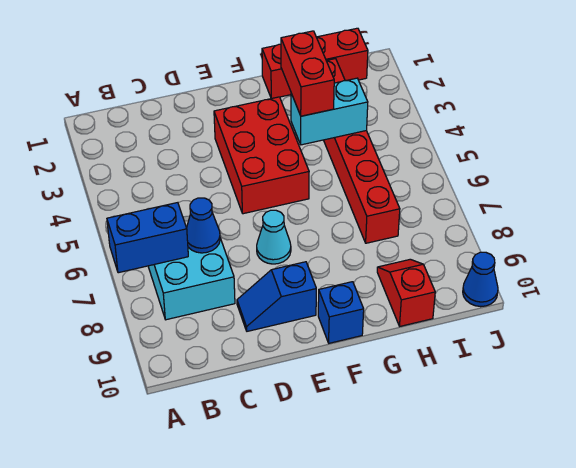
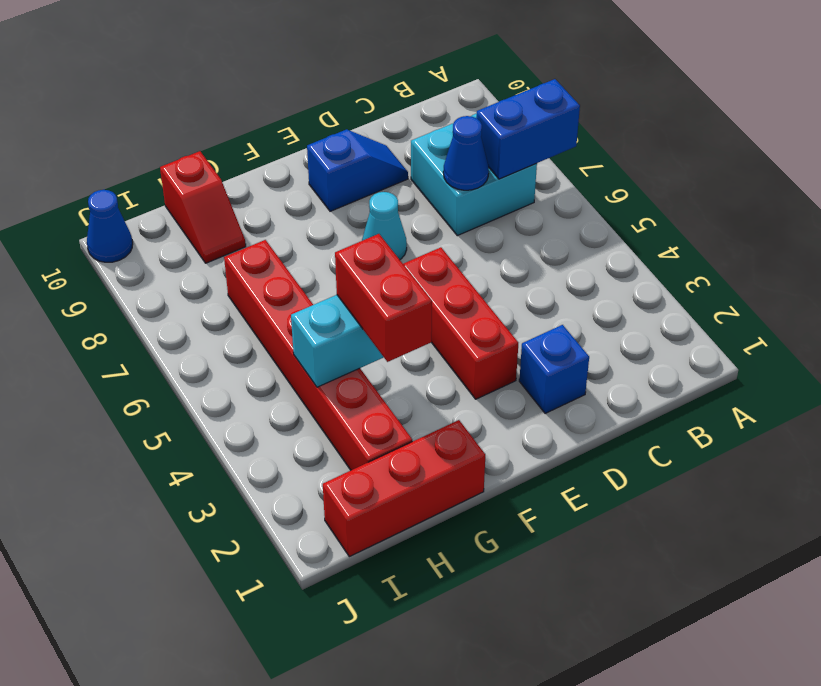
red 2x3 brick [214,97,309,214] -> red 1x3 brick [403,247,518,399]
blue 1x1 brick [318,282,364,343] -> blue 1x1 brick moved to [519,325,589,414]

